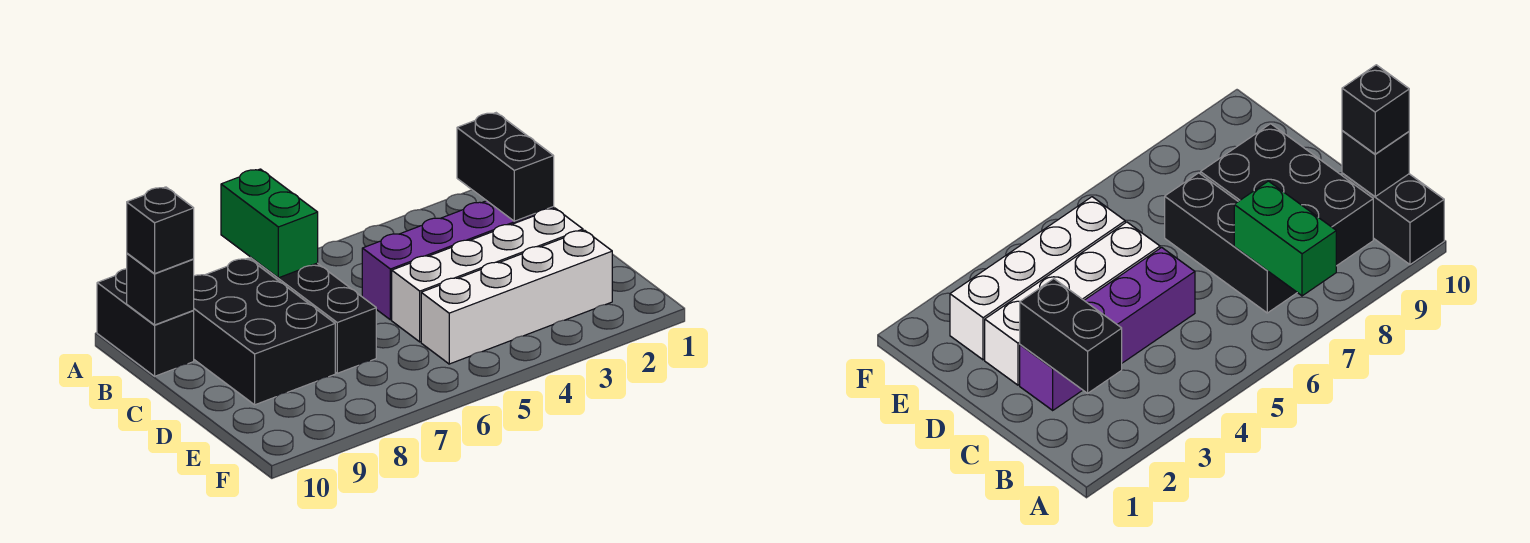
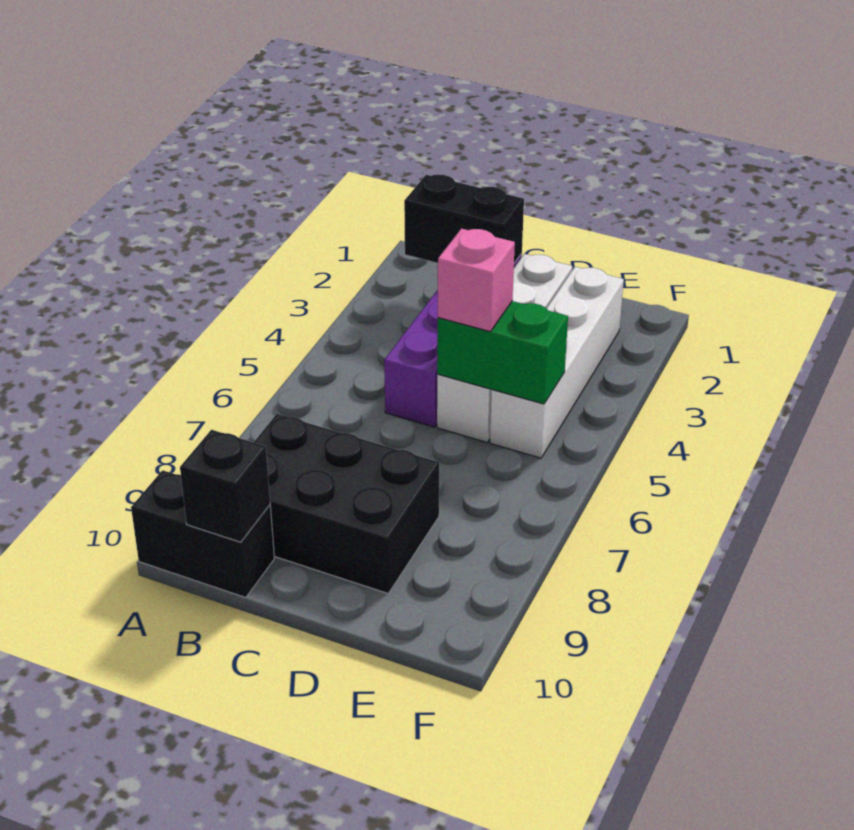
green 1x2 brick [221,169,318,278] -> green 1x2 brick moved to [437,301,568,404]
black 1x3 brick [250,258,376,373] -> none
black 1x1 brick [127,187,194,274] -> none
none -> pink 1x1 brick [438,229,515,332]

